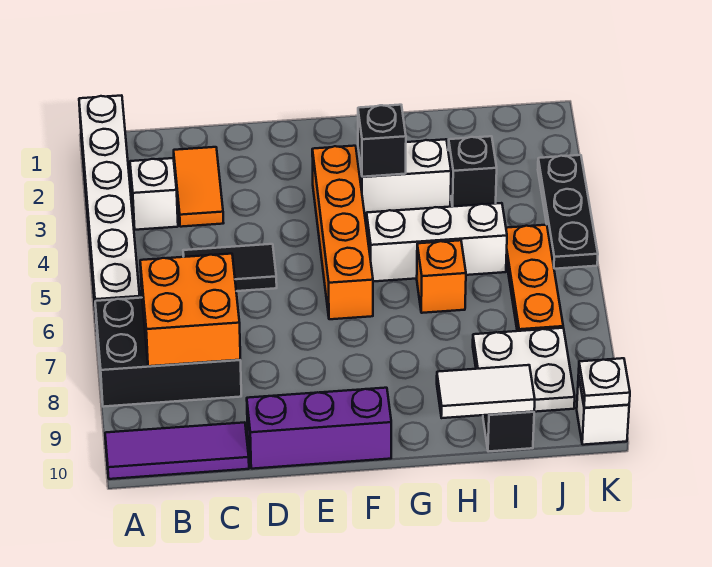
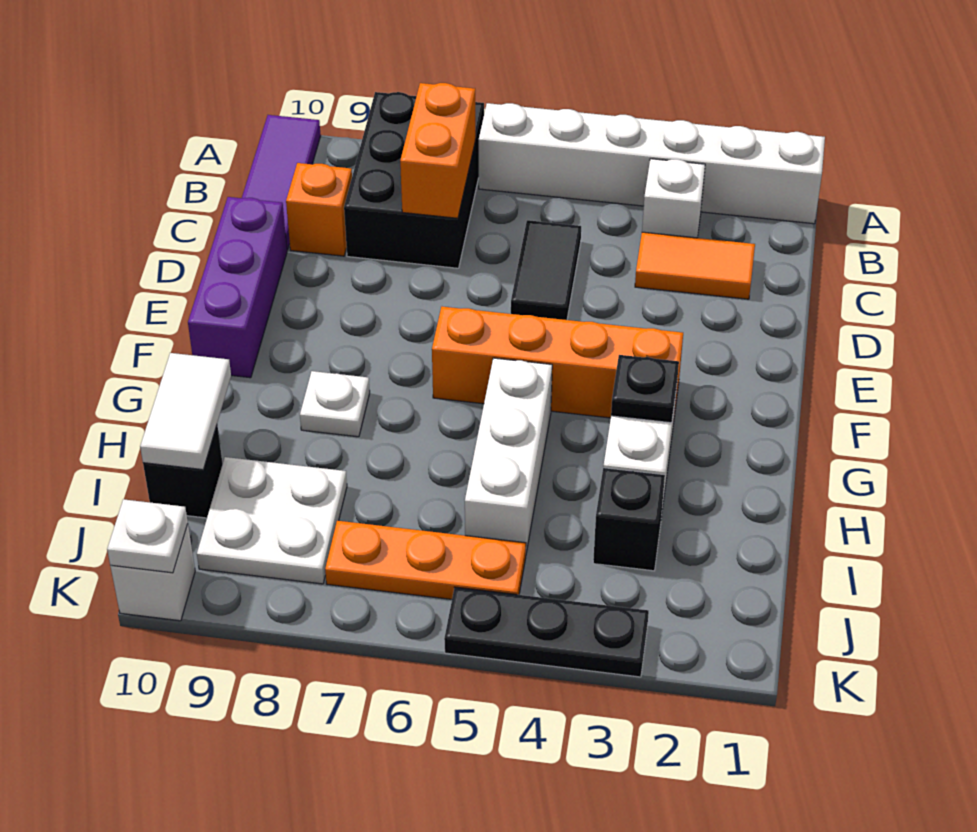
orange 2x2 brick [140,254,240,366] -> orange 1x2 brick [400,83,475,218]
black 1x1 brick [358,105,406,177] -> black 1x1 plate [611,355,679,423]
none -> white 1x1 plate [300,371,370,437]
orange 1x1 brick [417,240,466,313] -> orange 1x1 brick moved to [286,163,352,256]

